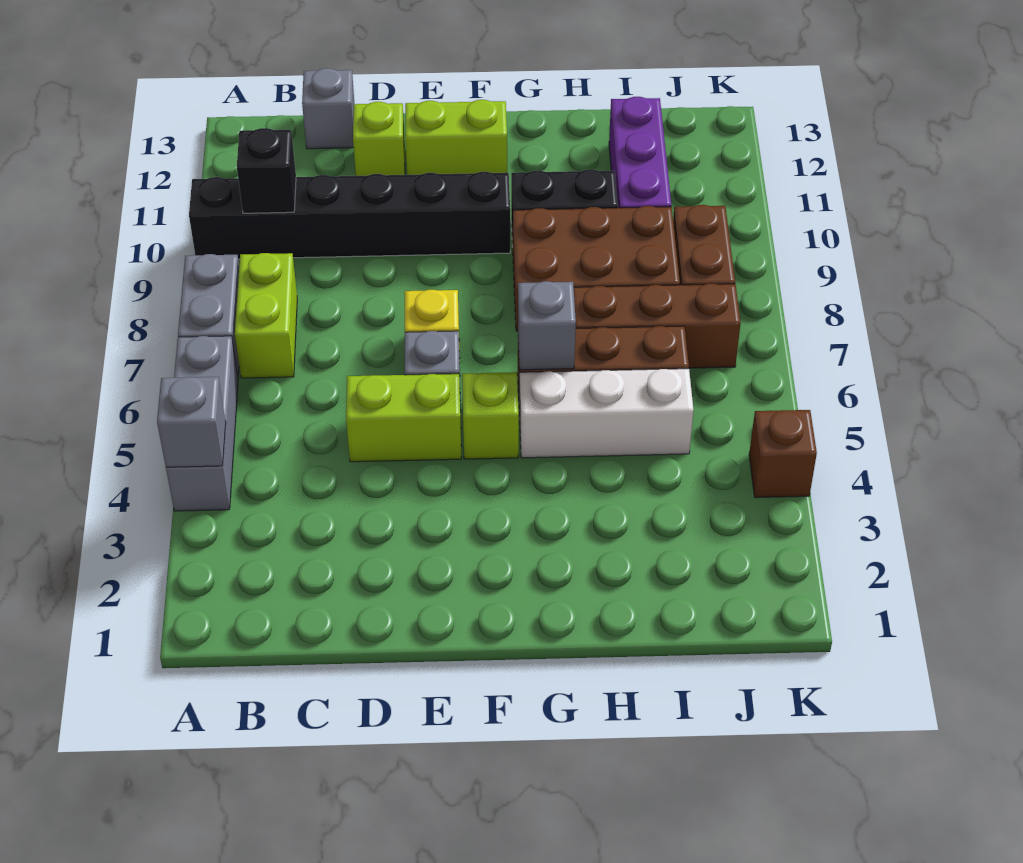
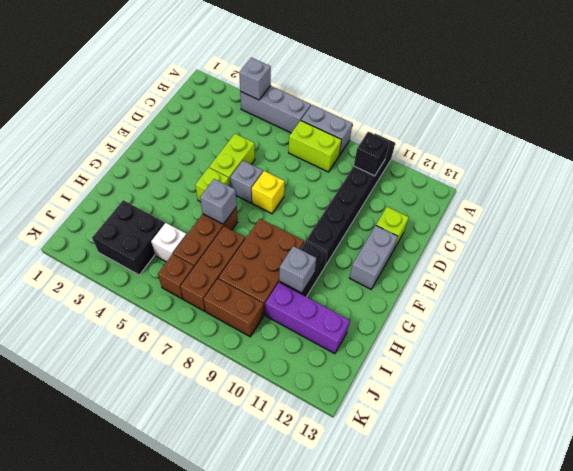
grey 1x1 brick [302,68,355,149] -> grey 1x1 brick moved to [279,246,316,293]
lime 1x2 brick [405,100,507,175] -> grey 1x2 brick [350,226,398,289]
white 1x3 brick [520,369,694,458] -> white 1x1 brick [151,223,187,262]
none -> black 2x2 brick [92,200,165,275]
brown 1x1 brick [749,410,817,498] -> brown 1x1 brick moved to [158,254,194,299]

